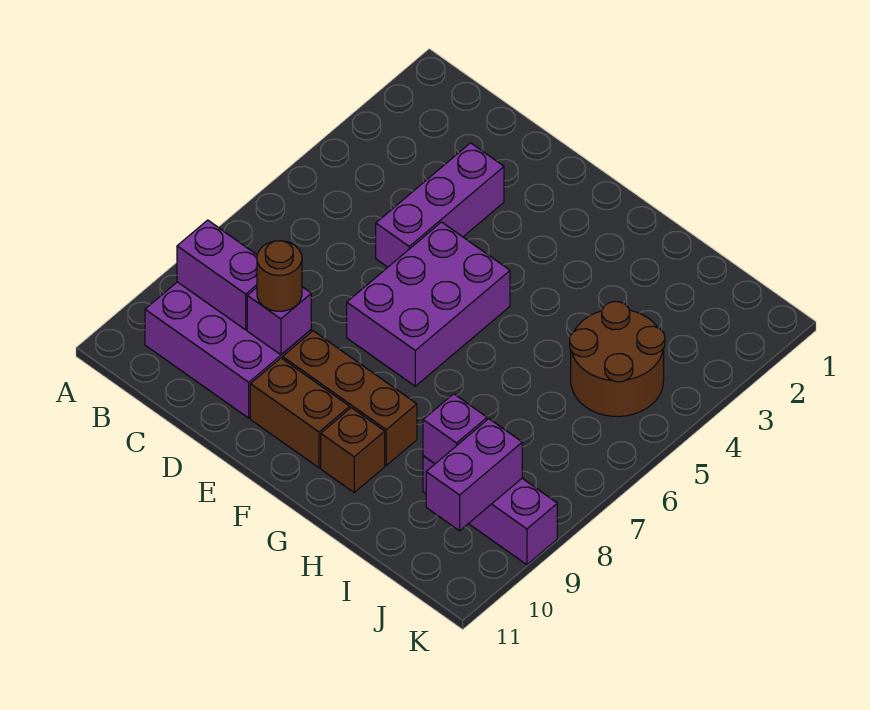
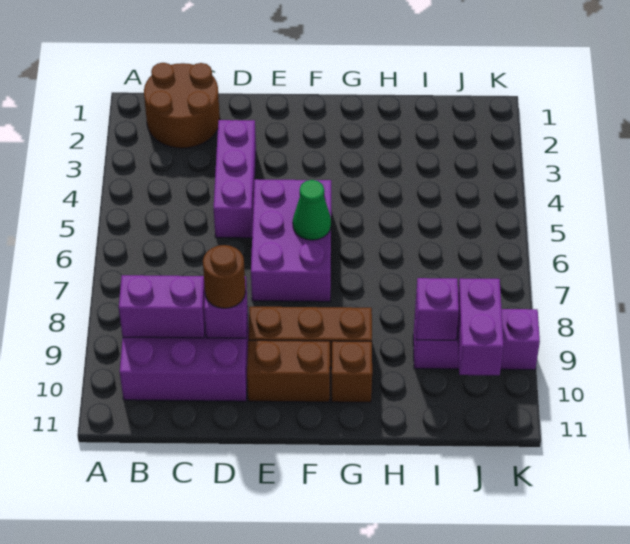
none -> green 1x1 cone [293,180,331,240]
brown 2x2 round brick [570,302,665,417] -> brown 2x2 round brick moved to [144,63,220,148]

